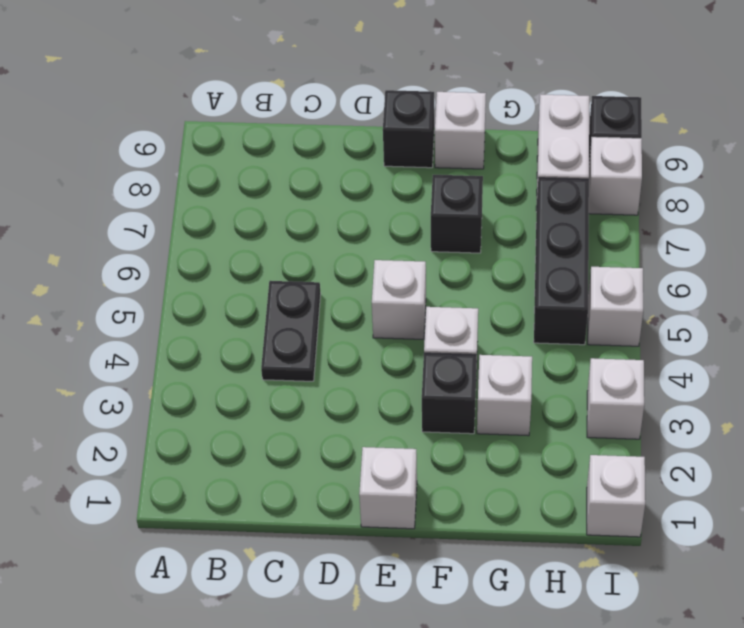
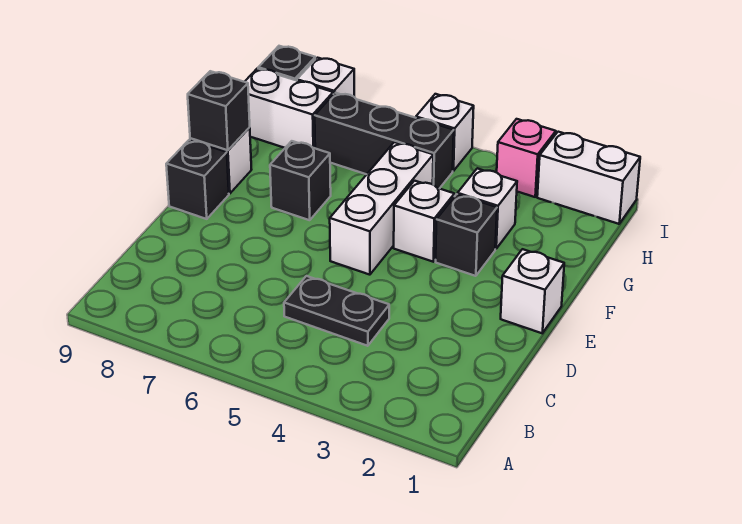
white 1x1 brick [372,260,426,339] -> white 1x3 brick [330,142,433,275]
none -> black 1x1 brick [188,71,250,150]
white 1x1 brick [587,455,645,537] -> white 1x2 brick [537,132,640,224]
white 1x1 brick [587,358,644,439] -> pink 1x1 brick [497,119,556,197]

